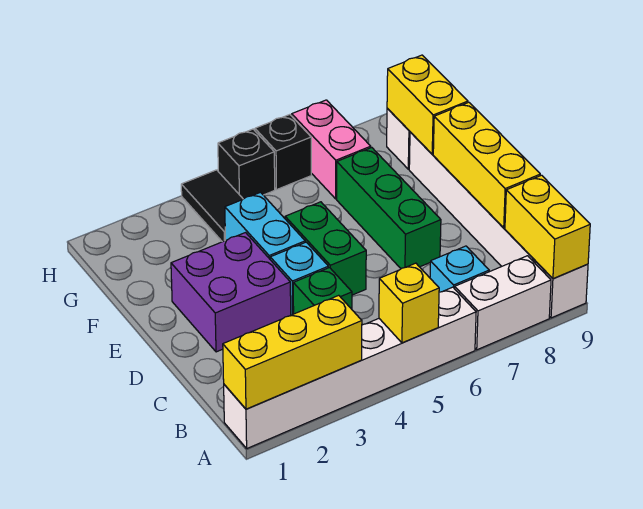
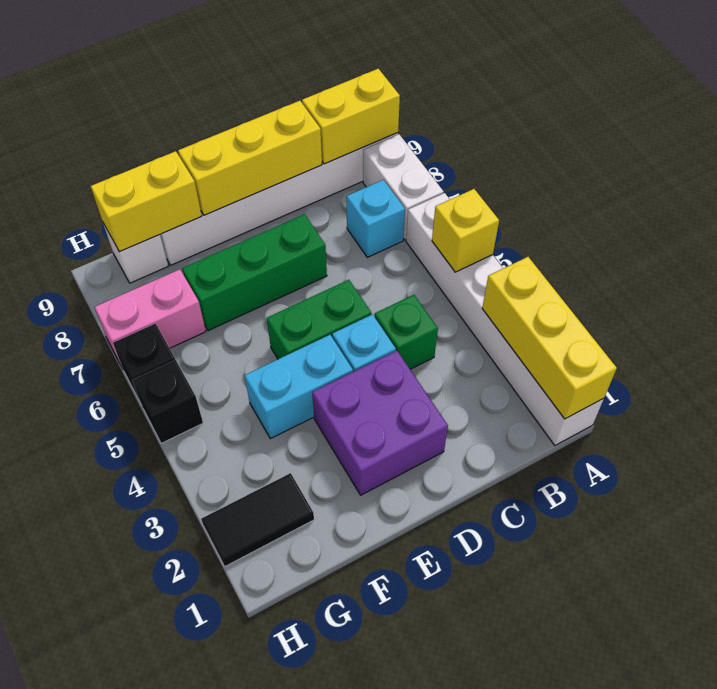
black 1x2 tile [181,170,243,242] -> black 1x2 tile moved to [201,473,314,566]

